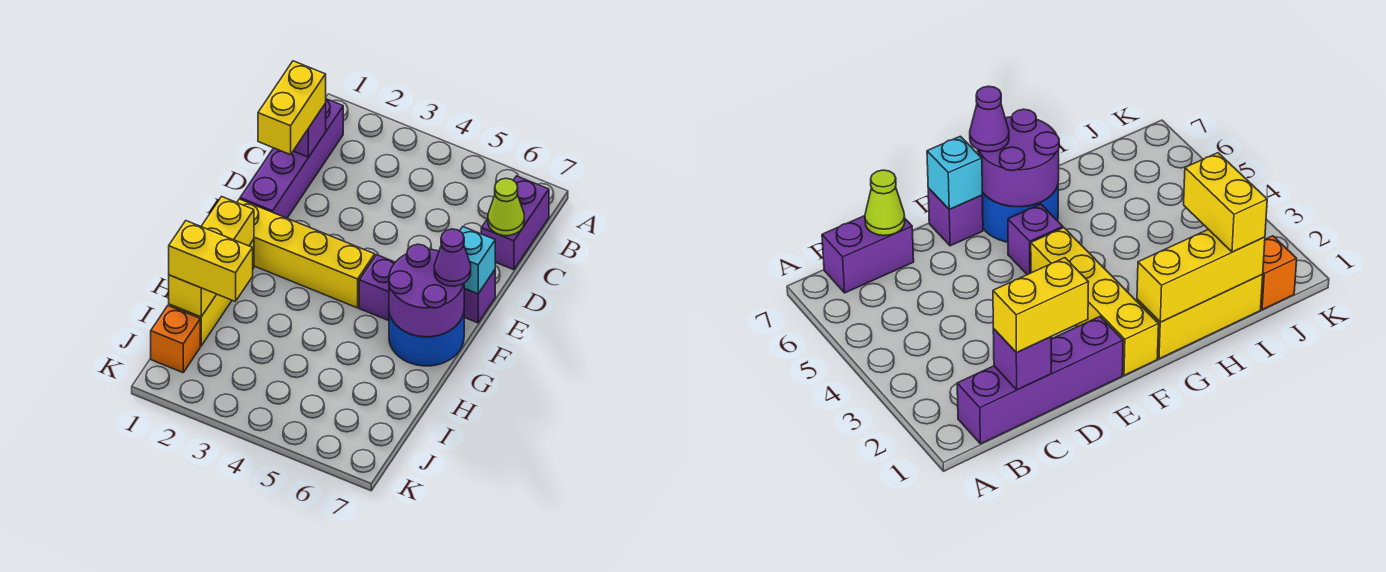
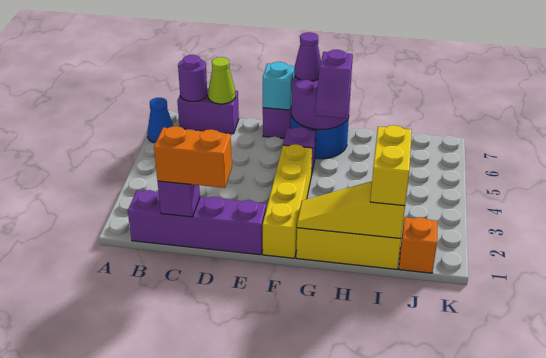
none -> blue 1x1 cone [147,98,173,143]
none -> purple 1x1 round brick [178,55,207,101]
yellow 1x2 brick [258,61,326,155] -> orange 1x2 brick [154,126,232,188]
yellow 1x3 brick [169,197,254,317] -> yellow 1x3 slope [297,181,405,239]
none -> purple 1x2 slope [315,50,353,118]

